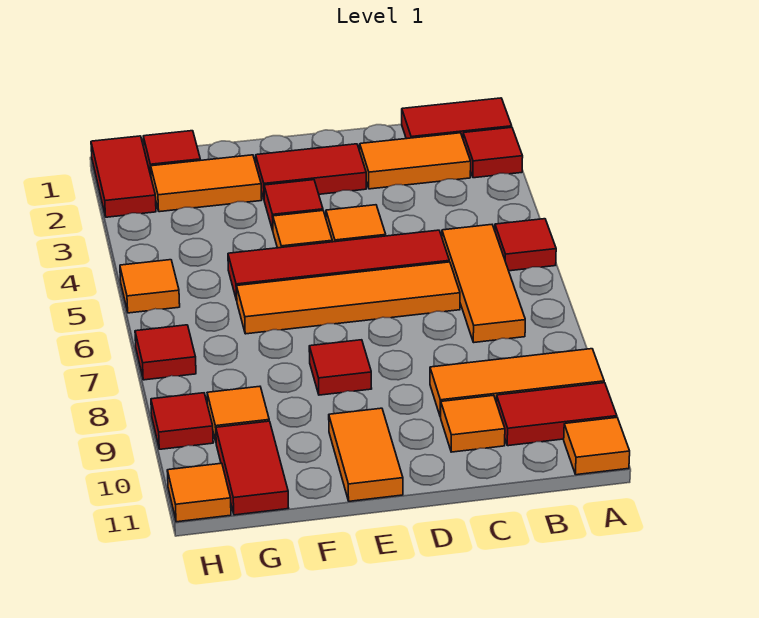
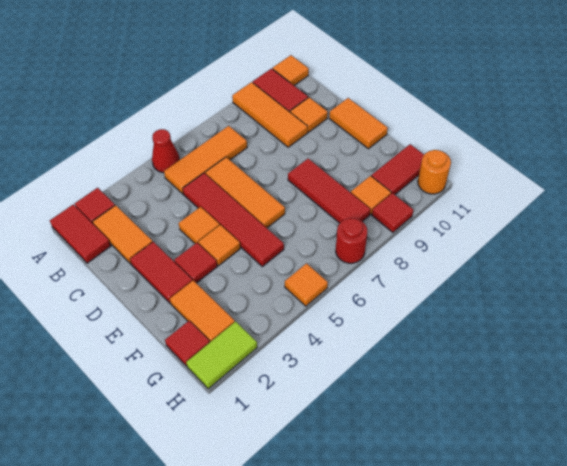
red 1x1 tile [495,219,556,271] -> red 1x1 cone [152,129,180,173]
orange 1x4 tile [237,262,460,334] -> orange 1x3 tile [205,157,285,228]
red 1x1 tile [309,340,372,395] -> red 1x3 tile [288,159,371,223]
orange 1x2 tile [329,408,403,501] -> orange 1x2 tile turned to [329,98,388,149]
red 1x2 tile [91,136,156,217] -> lime 1x2 tile [186,321,257,389]
red 1x1 tile [135,325,196,380] -> red 1x1 round brick [336,218,367,263]
orange 1x1 tile [167,463,231,522] -> orange 1x1 round brick [418,150,451,194]

